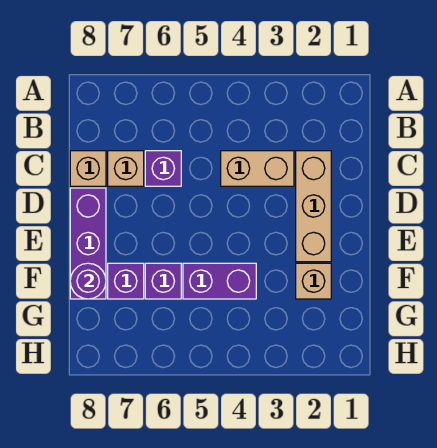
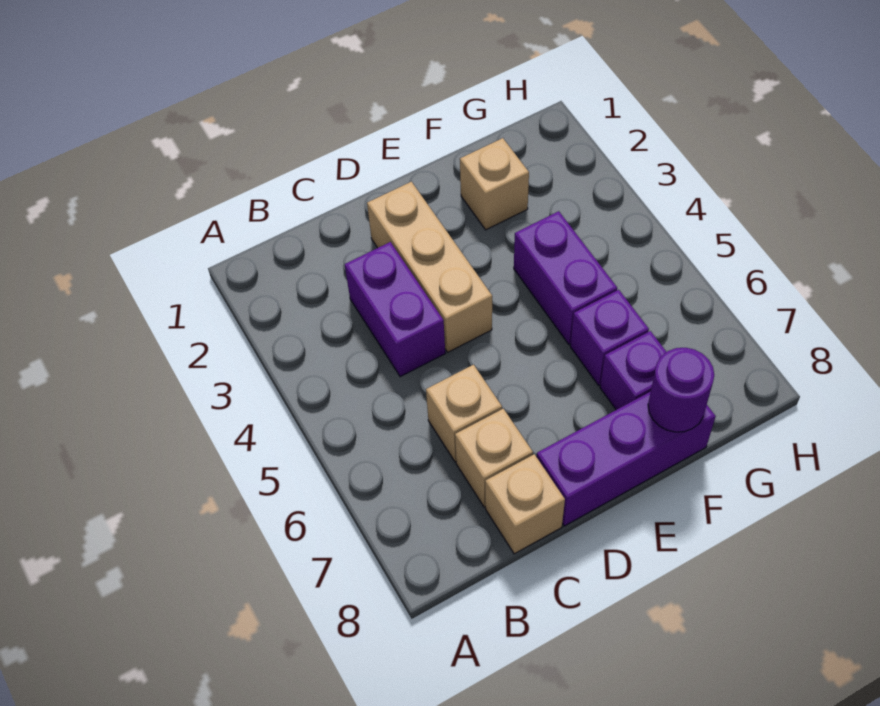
tan 1x3 brick [296,151,331,262] -> tan 1x3 brick turned to [367,182,492,352]
tan 1x2 brick [221,151,294,186] -> purple 1x2 brick [345,242,445,377]
purple 1x1 brick [145,151,181,186] -> tan 1x1 brick [426,365,502,462]

